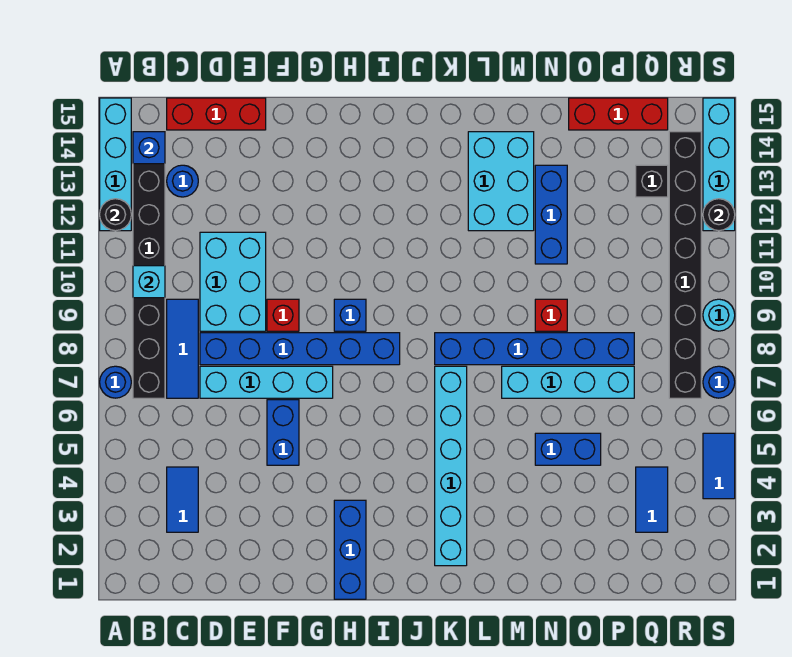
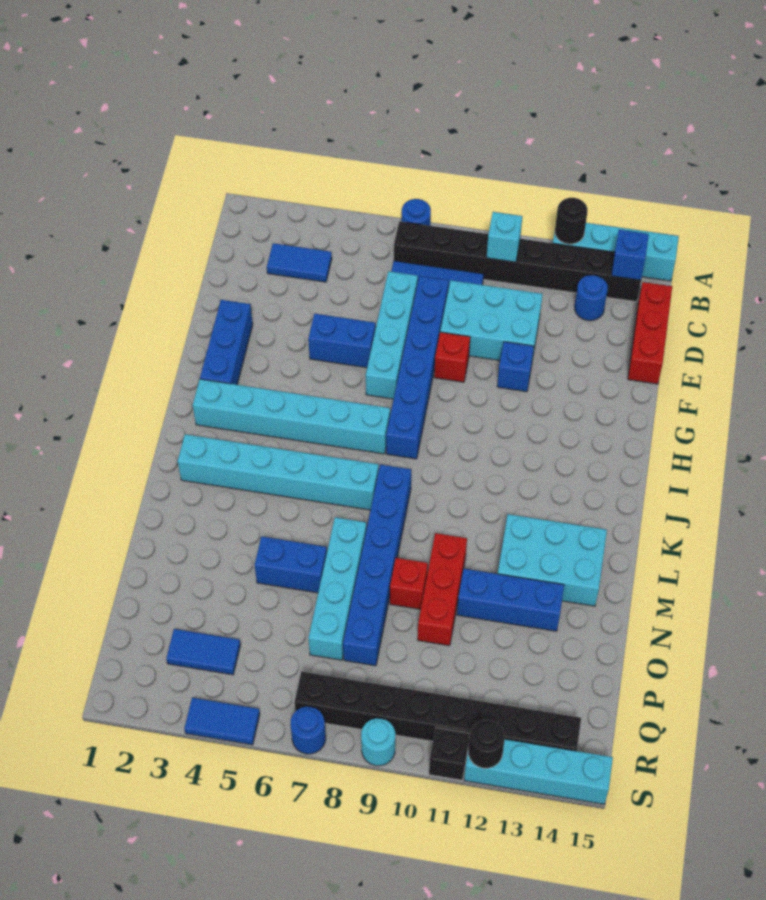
blue 1x3 brick [334,500,366,599] -> blue 1x3 brick turned to [200,300,253,385]
blue 1x1 brick [334,299,366,331] -> blue 1x1 brick moved to [497,342,534,392]
none -> cyan 1x6 brick [193,379,390,454]
blue 1x2 brick [535,433,601,465] -> blue 1x2 brick turned to [255,536,327,593]
red 1x3 brick [569,98,668,130] -> red 1x3 brick moved to [418,533,467,646]
black 1x1 brick [636,165,668,197] -> black 1x1 brick moved to [429,728,469,780]

